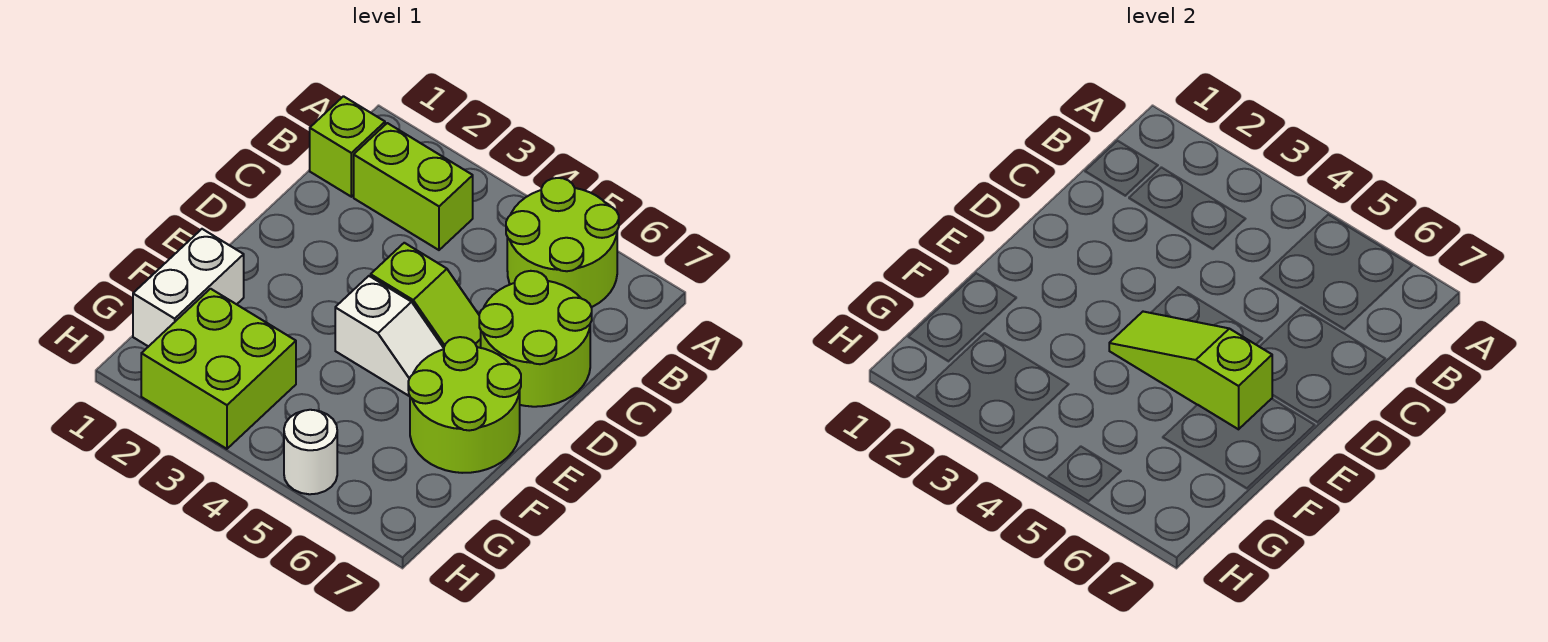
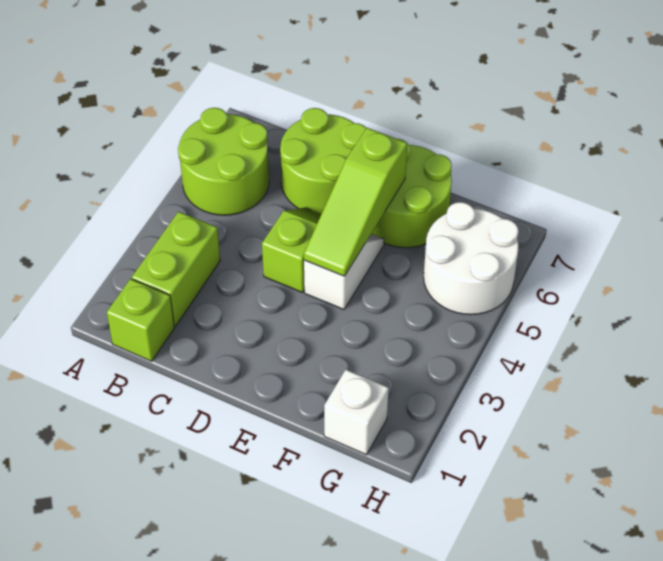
white 1x2 brick [133,229,244,347] -> white 1x1 brick [324,370,389,455]
lime 2x2 brick [141,289,296,449] -> none
white 1x1 round brick [284,410,337,494] -> white 2x2 round brick [424,202,519,315]

